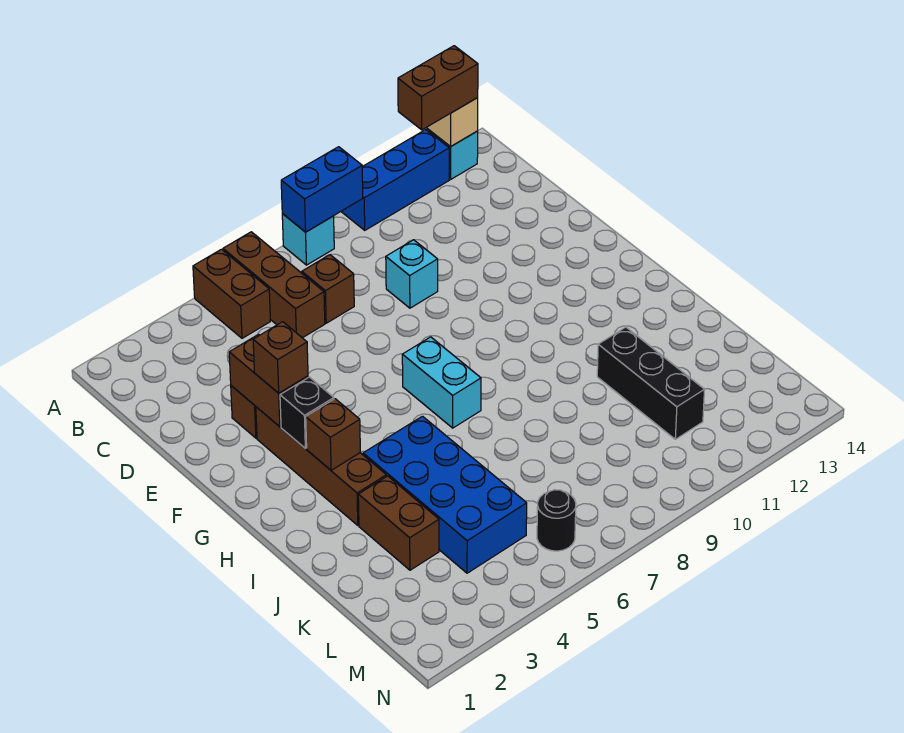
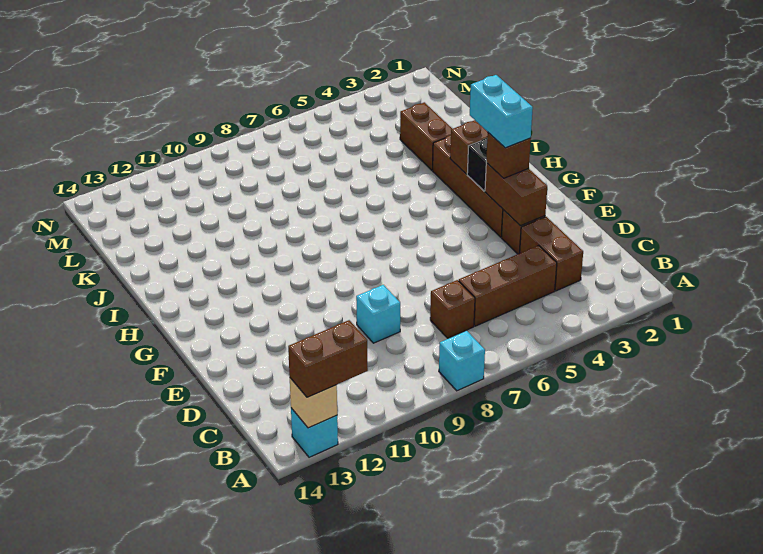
brown 1x2 brick [193,249,270,338] -> brown 1x2 brick moved to [520,217,583,291]
brown 1x3 brick [223,232,325,338] -> brown 1x3 brick turned to [459,245,557,326]
blue 1x2 brick [281,147,363,232] -> none
blue 1x3 brick [342,130,449,230] -> none
cyan 1x2 brick [402,337,481,428] -> cyan 1x2 brick moved to [470,75,533,148]
blue 2x4 brick [363,416,527,573] -> none
black 1x3 brick [597,327,705,439] -> none
black 1x1 round brick [537,490,576,551] -> none

